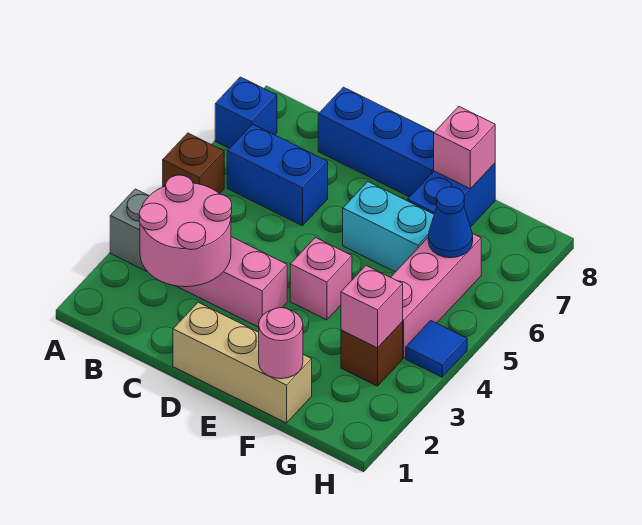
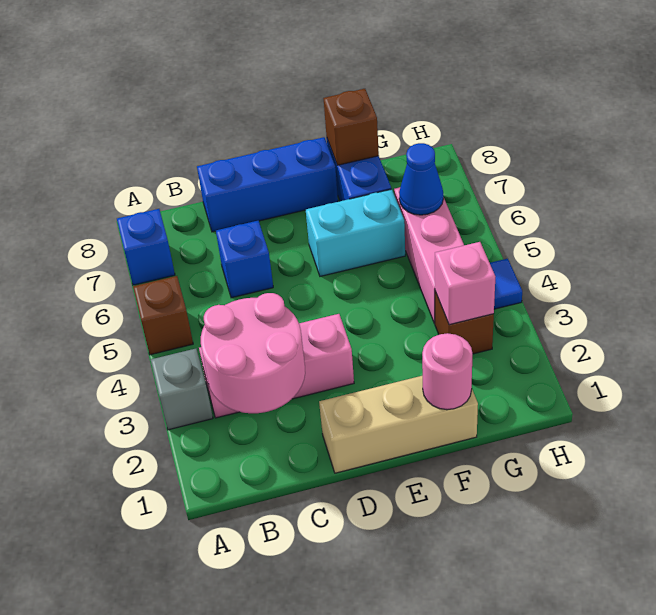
blue 1x2 brick [227,124,328,226] -> blue 1x1 brick [216,221,273,298]
pink 1x1 brick [290,237,352,320] -> none
pink 1x1 brick [434,106,495,189] -> brown 1x1 brick [323,89,379,165]

